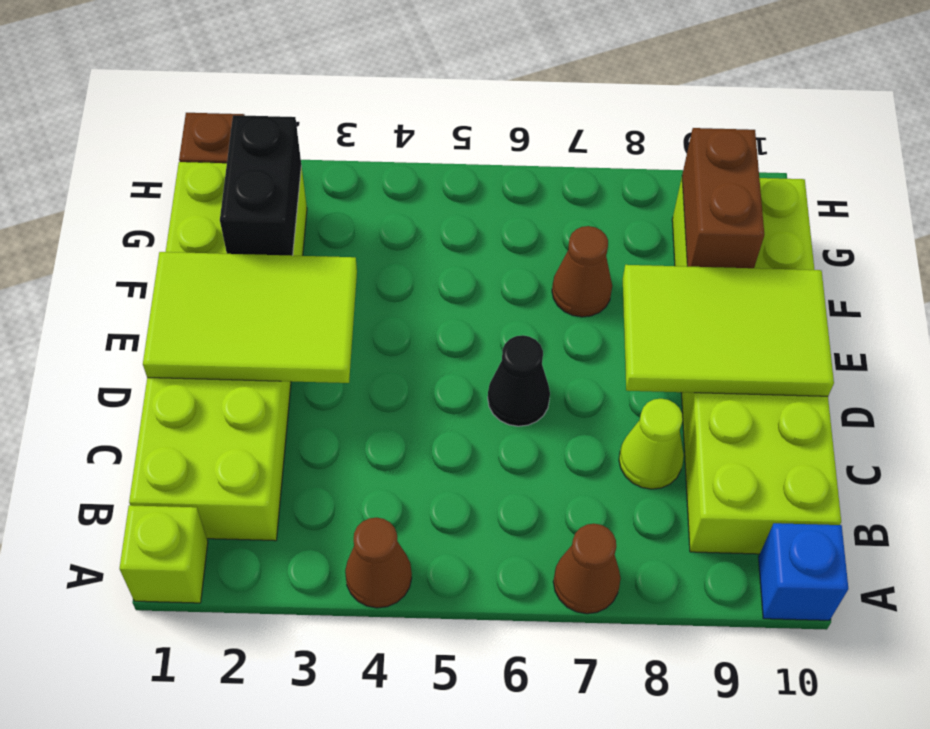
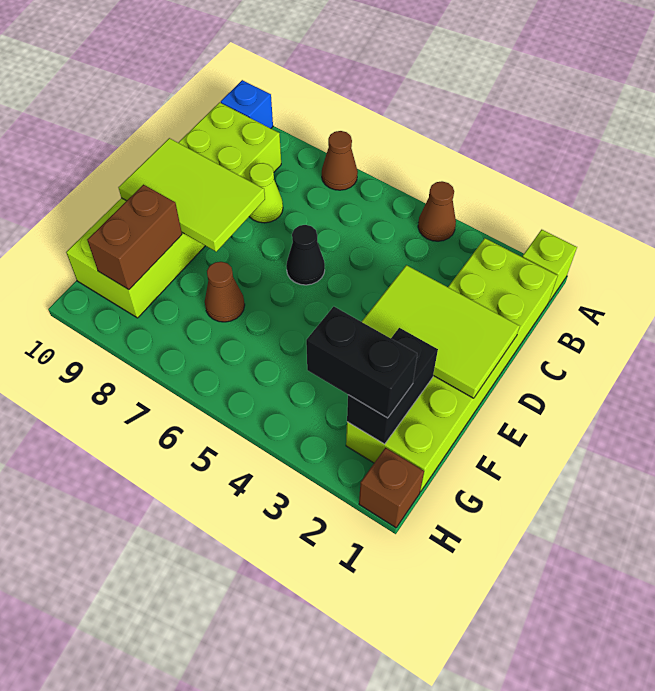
none -> black 1x2 brick [306,307,417,418]

